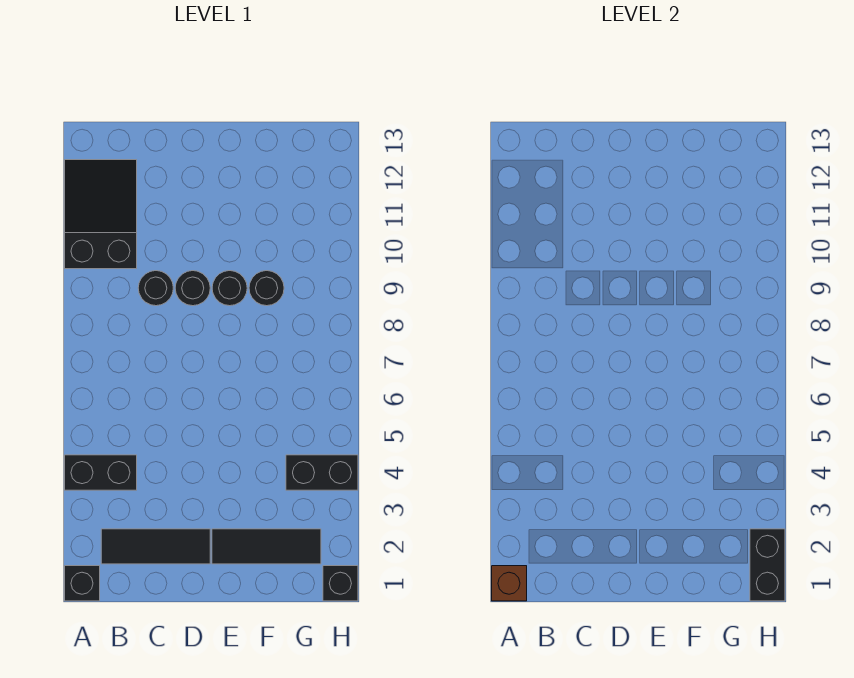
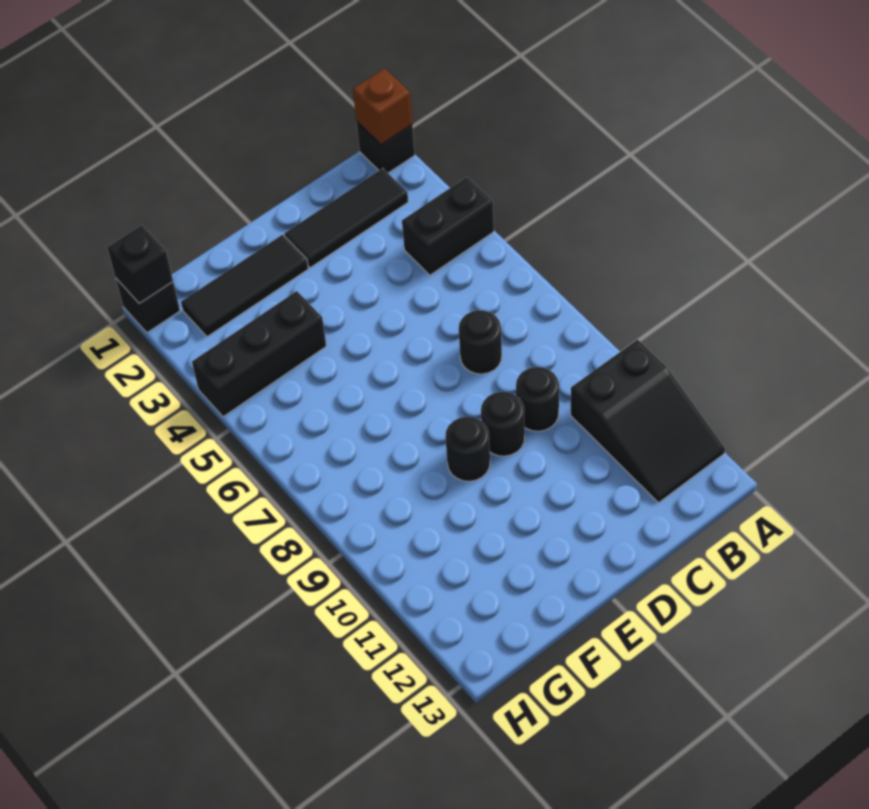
black 1x1 round brick [249,271,284,306] -> black 1x1 round brick moved to [459,310,502,374]
black 1x2 brick [286,455,358,490] -> black 1x3 brick [192,291,326,417]
black 1x2 brick [750,529,785,601] -> black 1x1 brick [107,225,173,304]

